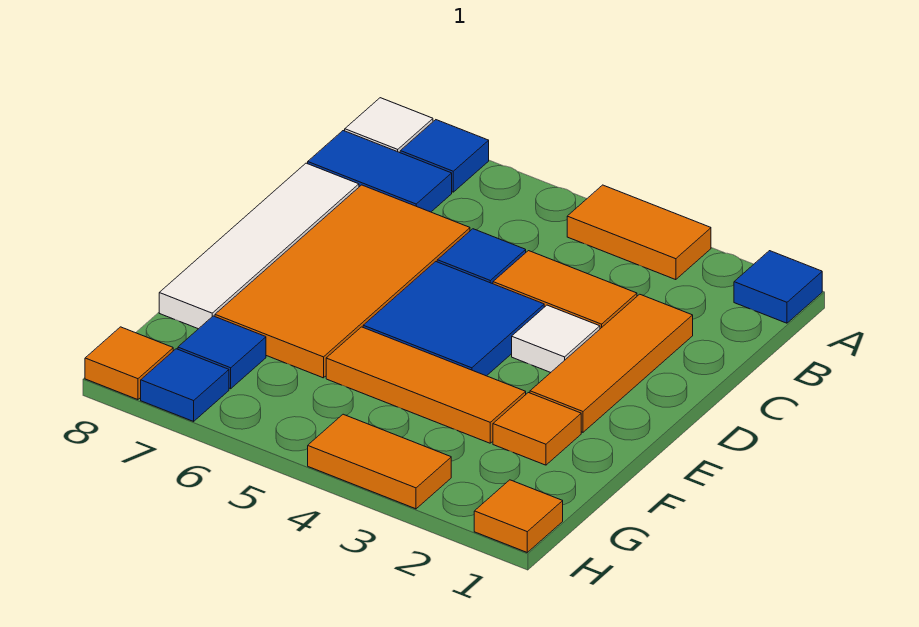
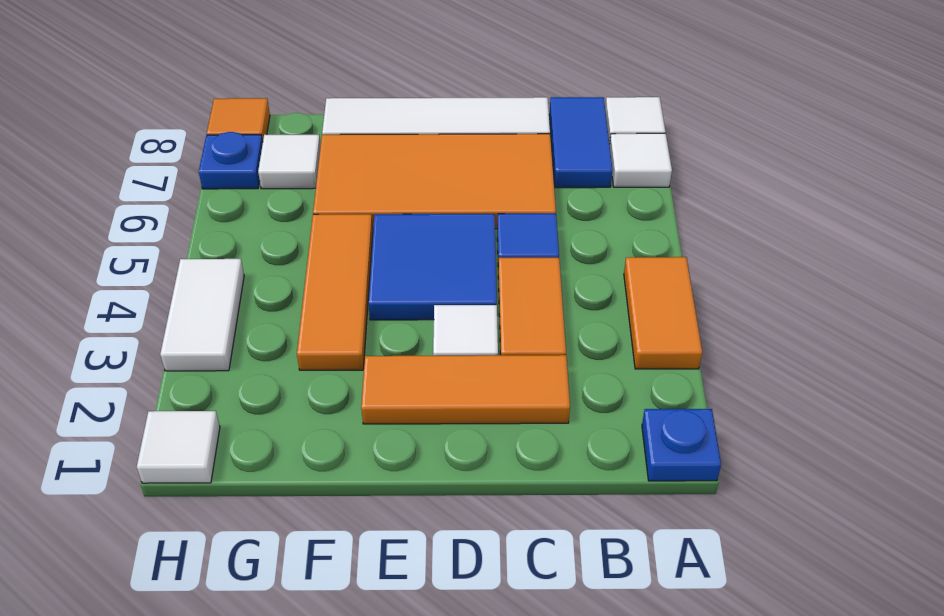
blue 1x1 tile [734,251,822,323] -> blue 1x1 plate [642,409,721,481]
blue 1x1 tile [400,120,489,192] -> white 1x1 tile [610,133,672,187]
orange 1x1 tile [493,393,581,465] -> none
blue 1x1 tile [178,316,266,389] -> white 1x1 tile [258,135,321,189]
orange 1x1 tile [474,480,563,552] -> white 1x1 tile [137,411,220,483]
orange 1x2 tile [308,414,451,509] -> white 1x2 tile [160,259,244,371]
blue 1x1 tile [141,349,229,421] -> blue 1x1 plate [199,132,263,189]

